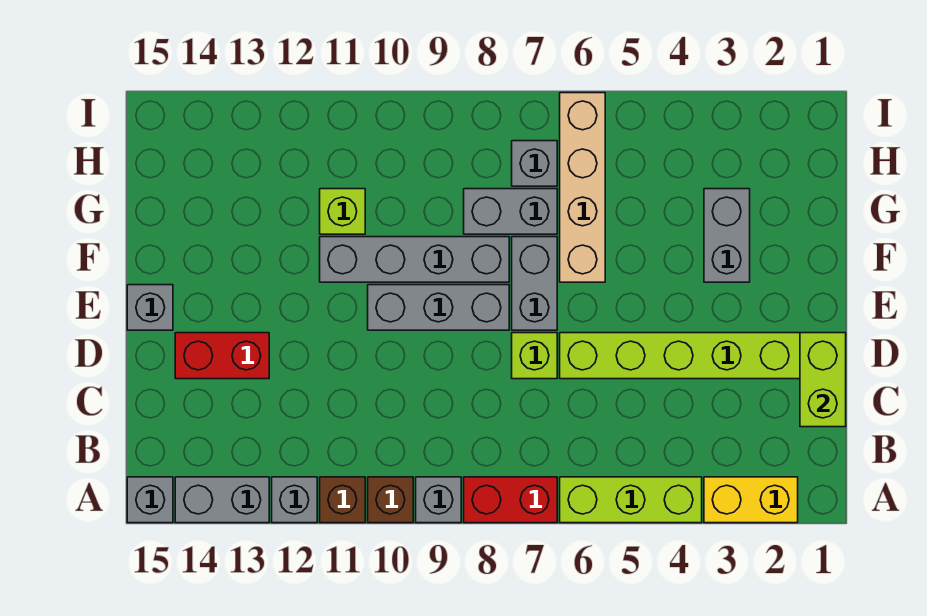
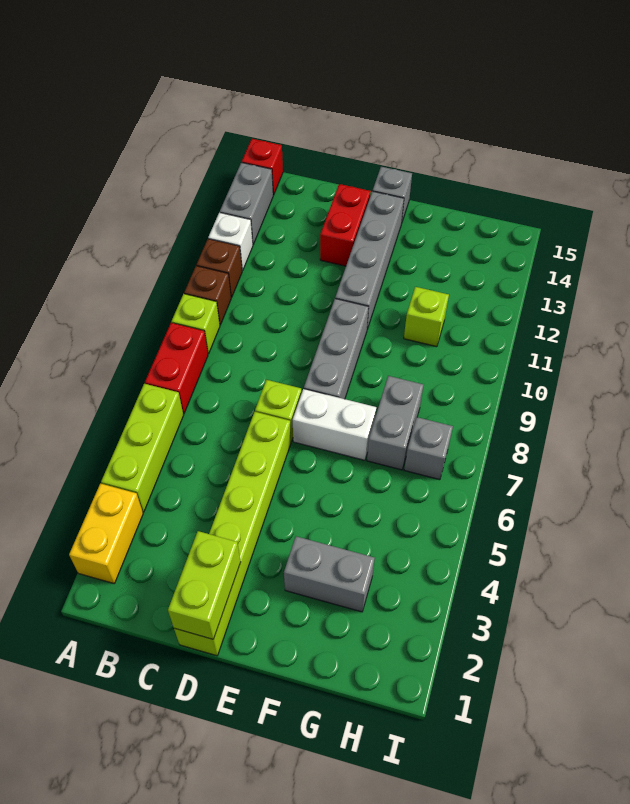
grey 1x1 brick [416,477,461,523] -> lime 1x1 brick [172,294,220,354]
grey 1x1 brick [272,477,317,523] -> white 1x1 brick [208,212,253,271]
grey 1x1 brick [127,477,173,523] -> red 1x1 brick [242,139,283,195]
lime 1x2 brick [800,333,846,427] -> lime 1x2 brick turned to [168,531,240,639]
grey 1x2 brick [512,237,557,330] -> white 1x2 brick [293,389,376,460]
tan 1x4 brick [560,93,605,282] -> none
grey 1x4 brick [320,237,509,282] -> grey 1x4 brick moved to [335,191,404,329]

